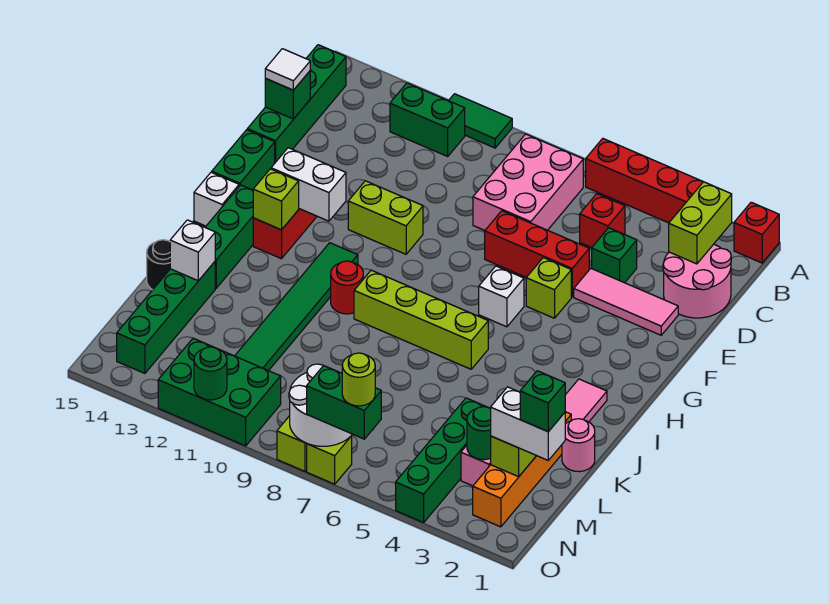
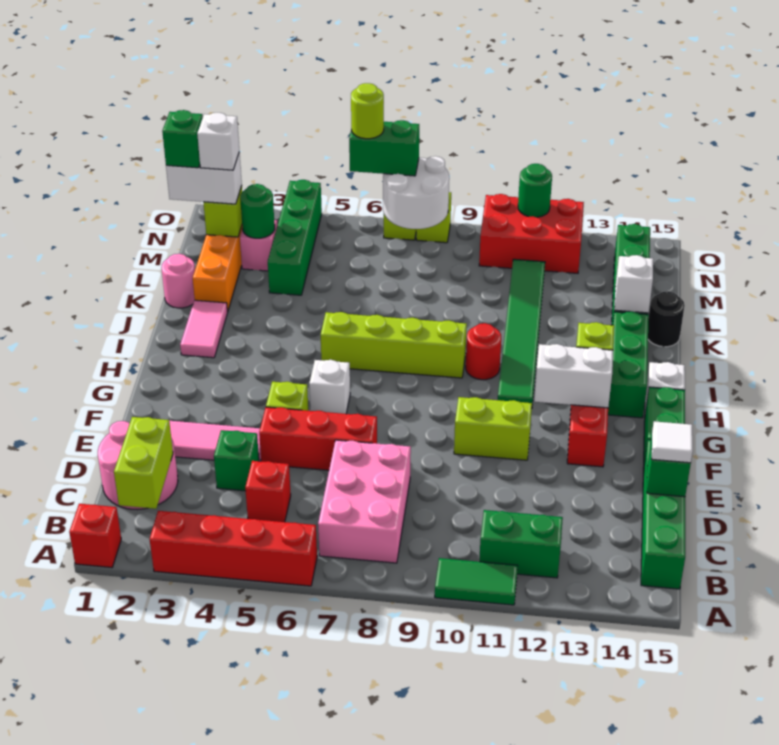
none -> white 1x1 brick [197,113,239,170]
green 2x3 brick [158,338,281,446] -> red 2x3 brick [479,194,584,273]

